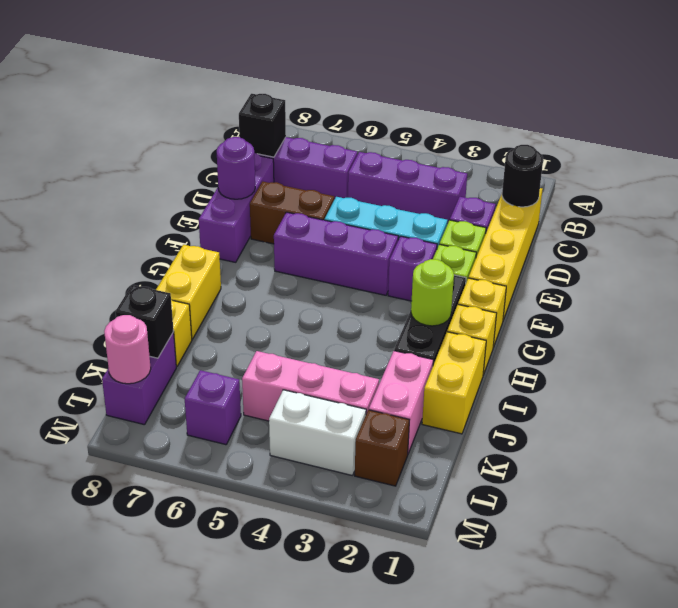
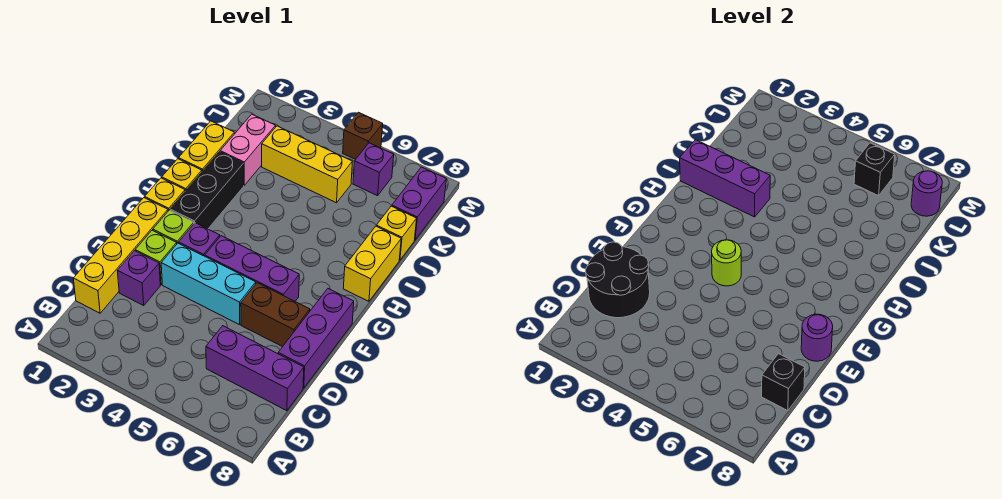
black 1x1 round brick [502,145,543,207] -> black 2x2 round brick [586,242,650,318]
purple 1x3 brick [348,152,467,224] -> purple 1x3 brick moved to [680,140,770,217]
lime 1x1 round brick [411,259,454,326] -> lime 1x1 round brick moved to [712,240,741,286]
pink 1x3 brick [242,351,379,421] -> yellow 1x3 brick [262,126,352,203]
black 1x1 brick [115,285,174,358] -> black 1x1 brick moved to [854,143,895,196]
brown 1x1 brick [355,410,409,486] -> brown 1x1 brick moved to [343,112,383,159]
white 1x2 brick [269,390,366,476] -> none
pink 1x1 round brick [104,315,151,384] -> purple 1x1 round brick [911,171,942,216]

